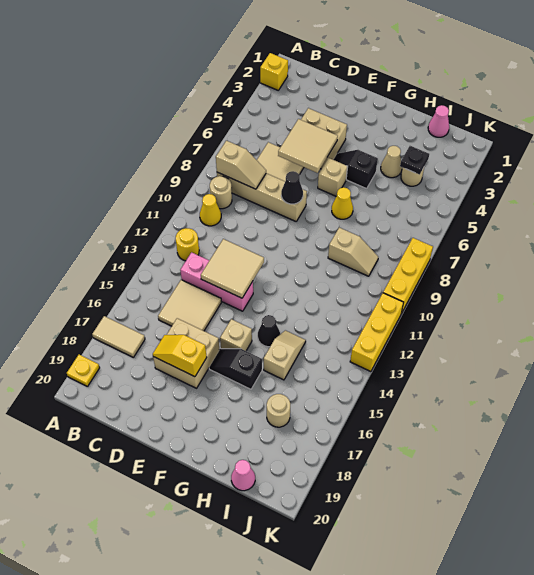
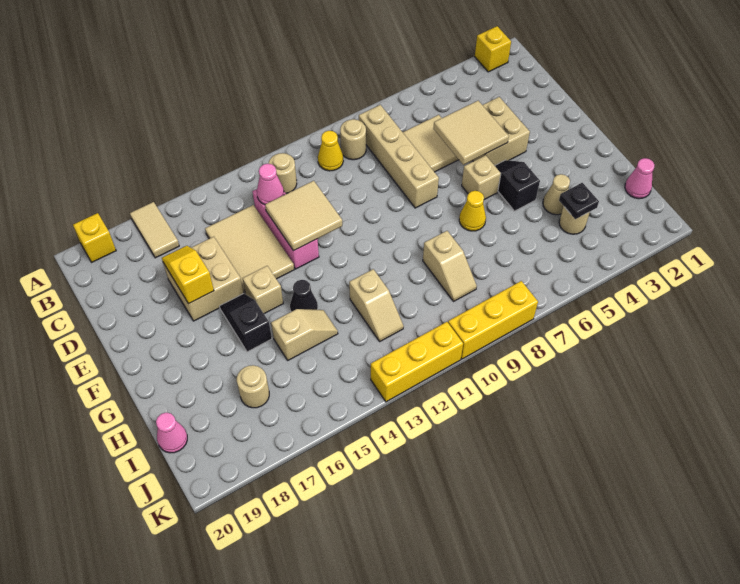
yellow 1x1 plate [67,355,100,386] -> yellow 1x1 brick [73,213,116,262]
tan 1x2 slope [216,141,266,189] -> tan 1x2 slope moved to [349,269,404,341]
yellow 1x1 round brick [176,228,199,261] -> tan 1x1 round brick [269,153,297,193]
none -> pink 1x1 cone [257,164,284,205]
tan 2x2 tile [158,280,221,331] -> tan 2x3 tile [205,205,294,294]
black 1x1 cone [281,171,303,204] -> none

